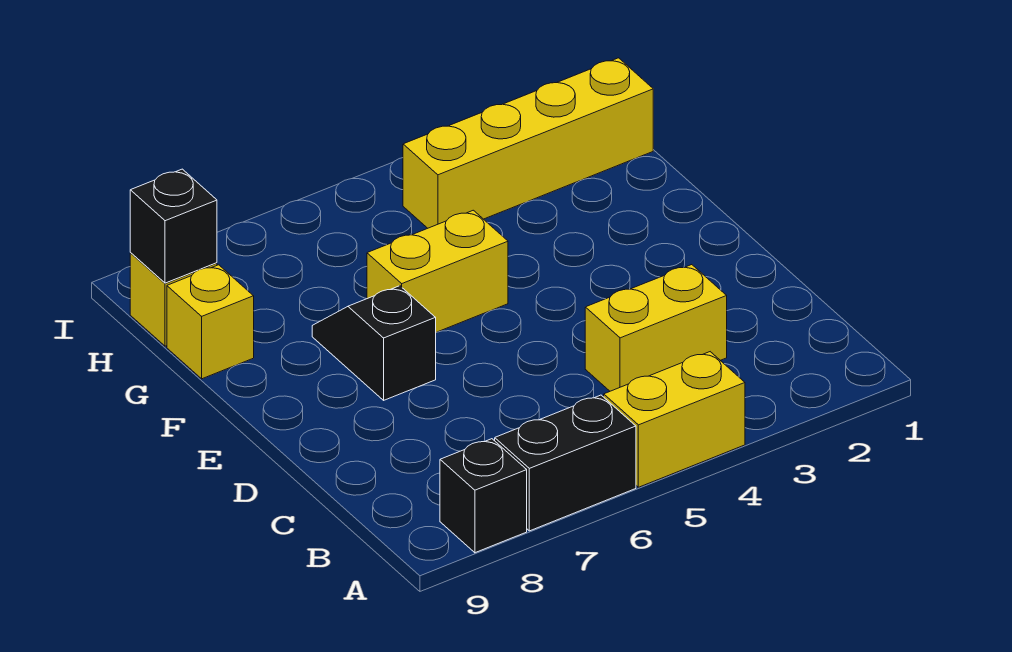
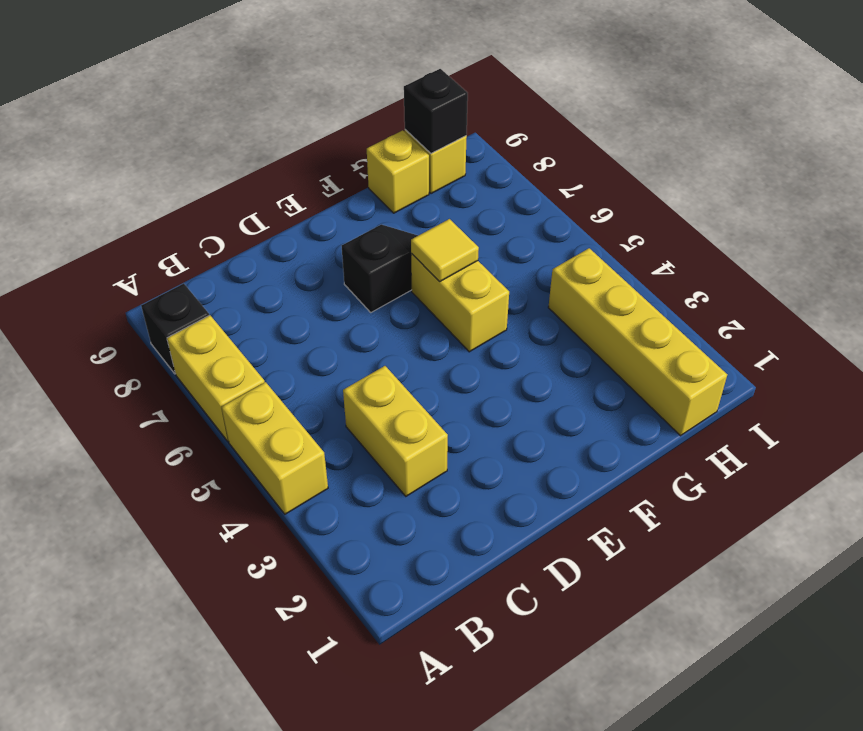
black 1x2 brick [495,395,636,531] -> yellow 1x2 brick [167,315,265,441]
none -> yellow 1x1 tile [411,219,479,281]

